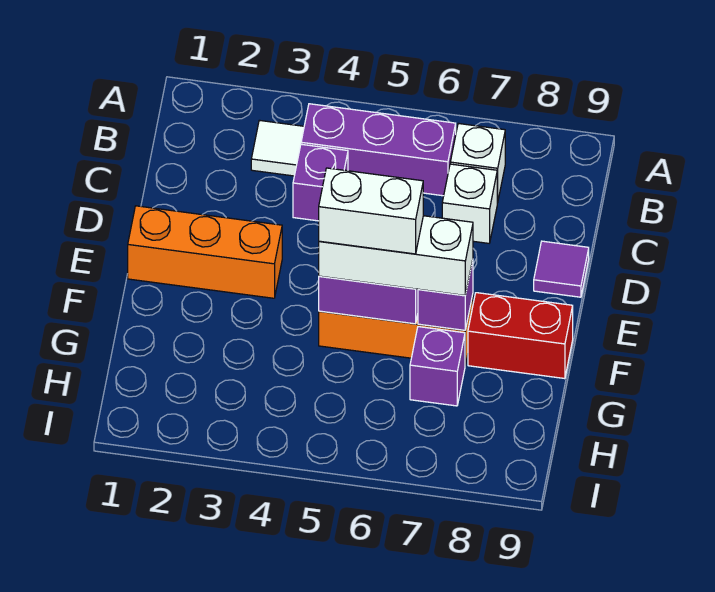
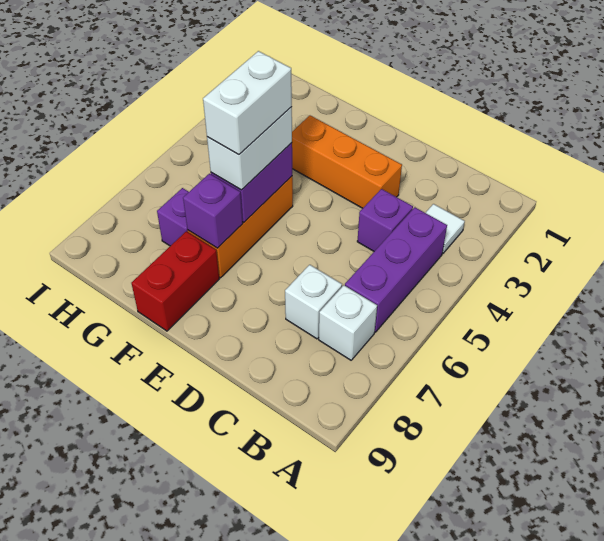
purple 1x1 tile [534,241,589,297] -> none
orange 1x3 brick [128,206,282,298] -> orange 1x3 brick turned to [292,116,402,208]
white 1x3 brick [319,216,473,295] -> white 1x2 brick [207,107,292,190]

